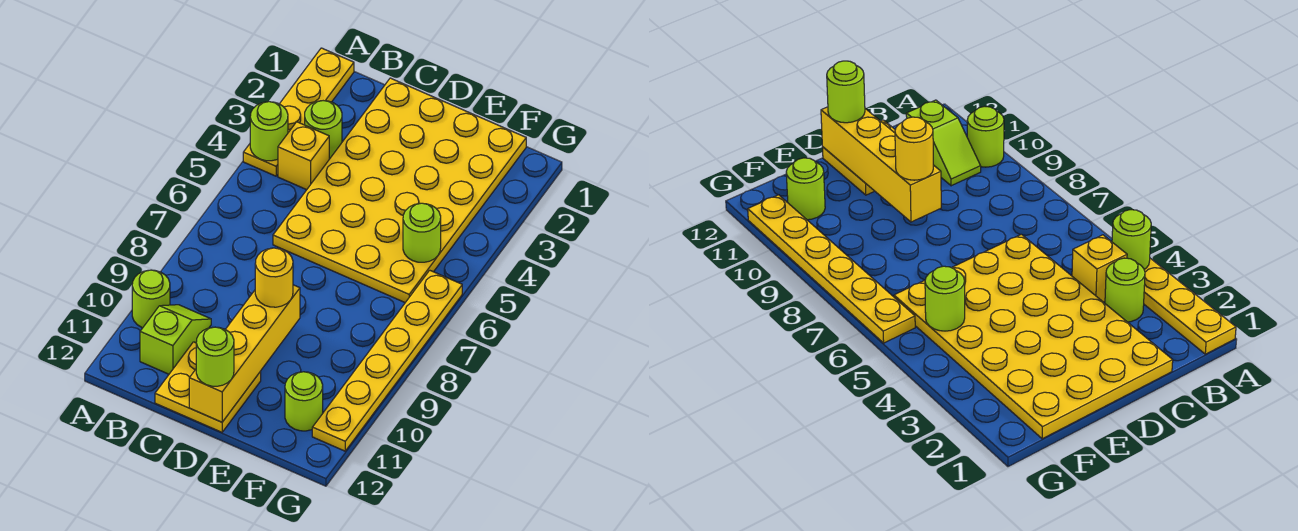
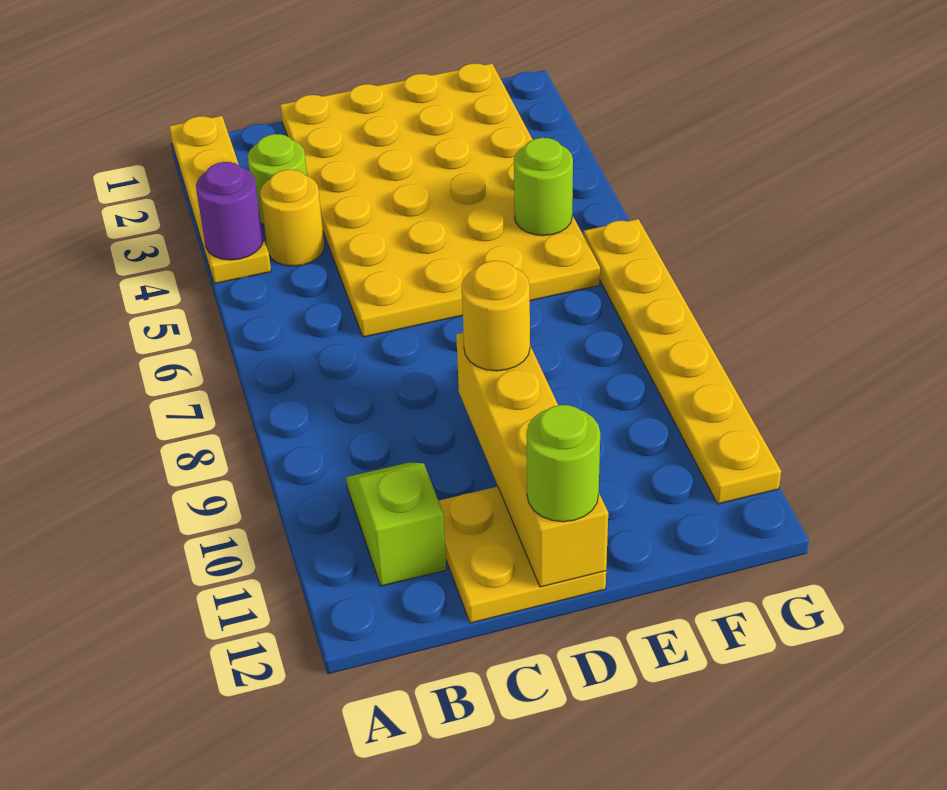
lime 1x1 round brick [250,102,288,161] -> purple 1x1 round brick [196,162,263,260]
lime 1x1 round brick [132,270,170,328] -> none
yellow 1x1 brick [278,122,329,190] -> yellow 1x1 round brick [260,170,324,266]
lime 1x1 round brick [285,372,323,431] -> none

